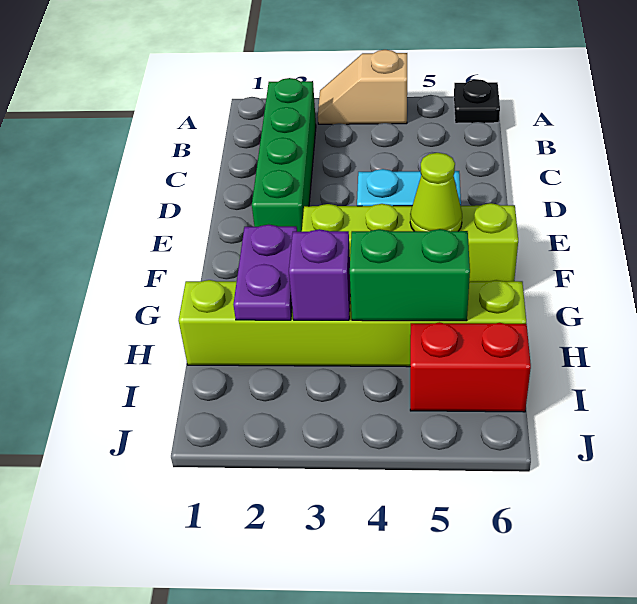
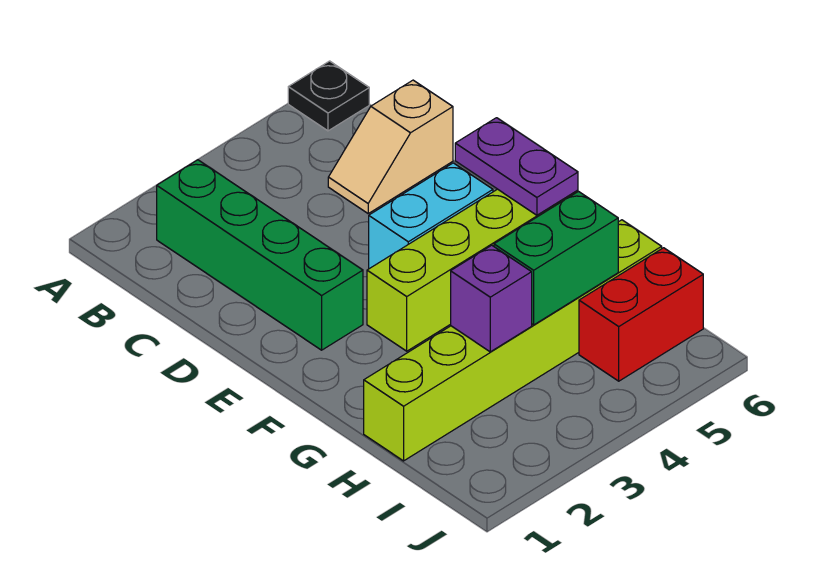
tan 1x2 slope [318,50,407,124] -> tan 1x2 slope moved to [328,80,453,213]
lime 1x1 cone [410,153,462,231] -> none
purple 1x2 plate [233,224,297,320] -> purple 1x2 plate moved to [455,118,578,215]

